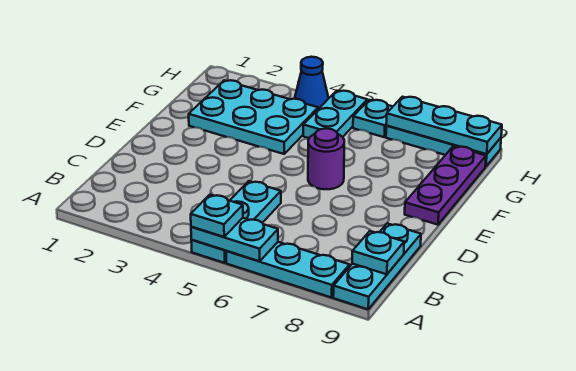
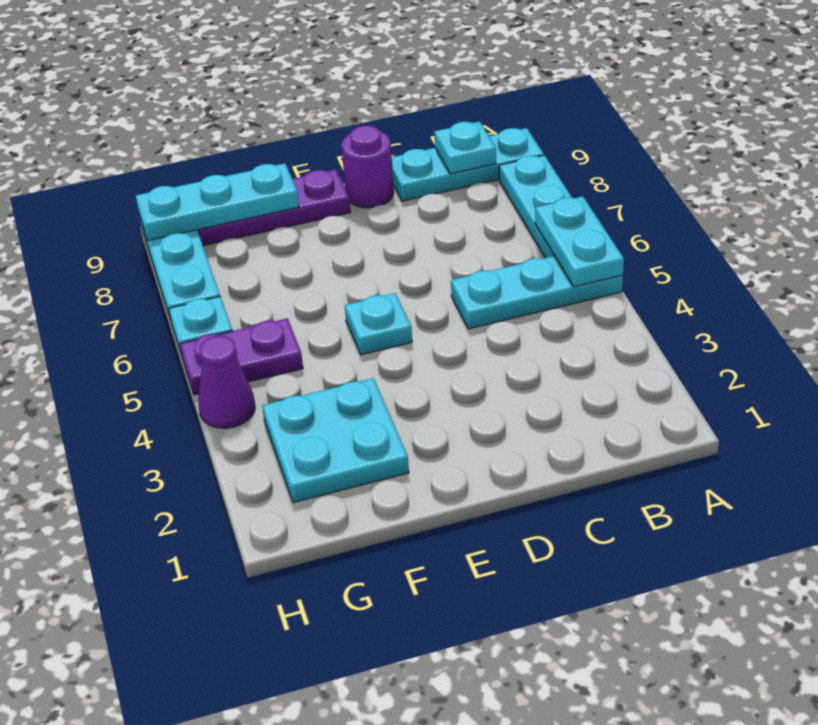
cyan 1x1 plate [191,195,243,237] -> cyan 1x1 plate moved to [345,293,412,355]
purple 1x1 round brick [308,129,344,189] -> purple 1x1 round brick moved to [341,125,394,208]
cyan 2x3 plate [189,80,318,154] -> cyan 2x2 plate [262,378,409,503]
cyan 1x2 plate [303,91,367,138] -> purple 1x2 plate [180,318,303,395]
blue 1x1 cone [295,57,329,109] -> purple 1x1 cone [198,336,255,428]
cyan 1x3 plate [386,97,502,154] -> cyan 1x3 plate turned to [136,163,299,241]

